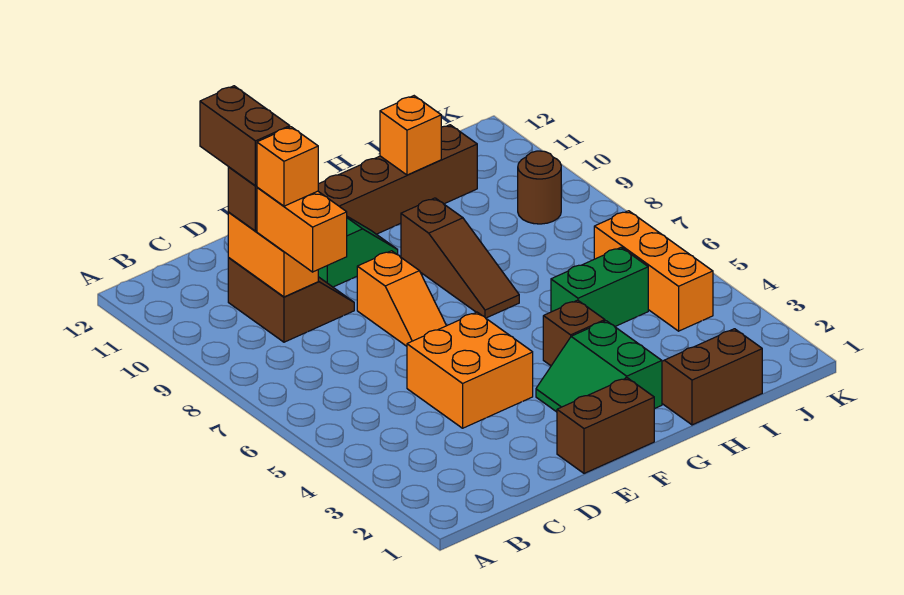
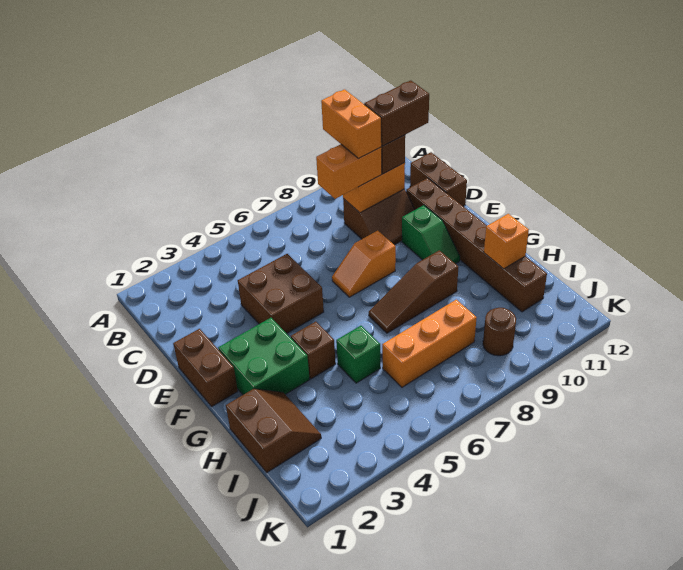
orange 1x1 brick [257,127,318,206] -> orange 1x2 brick [321,89,382,159]
none -> brown 1x2 brick [410,152,467,206]
orange 2x2 brick [407,312,533,428] -> brown 2x2 brick [238,254,324,333]
green 2x2 slope [536,321,662,412] -> green 2x2 brick [218,318,310,395]
green 1x2 brick [551,248,648,327] -> green 1x1 brick [336,326,380,383]
orange 1x3 brick [594,211,713,331] -> orange 1x3 brick moved to [382,300,477,387]

